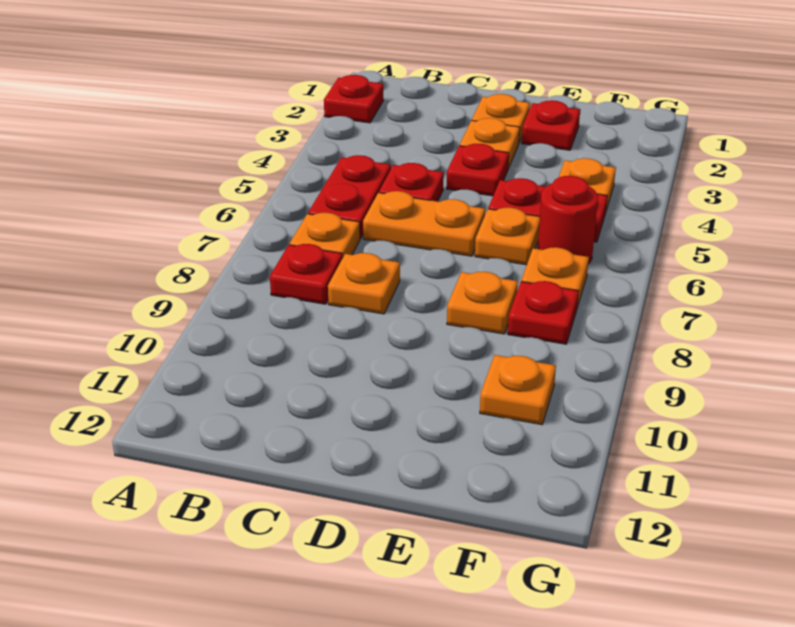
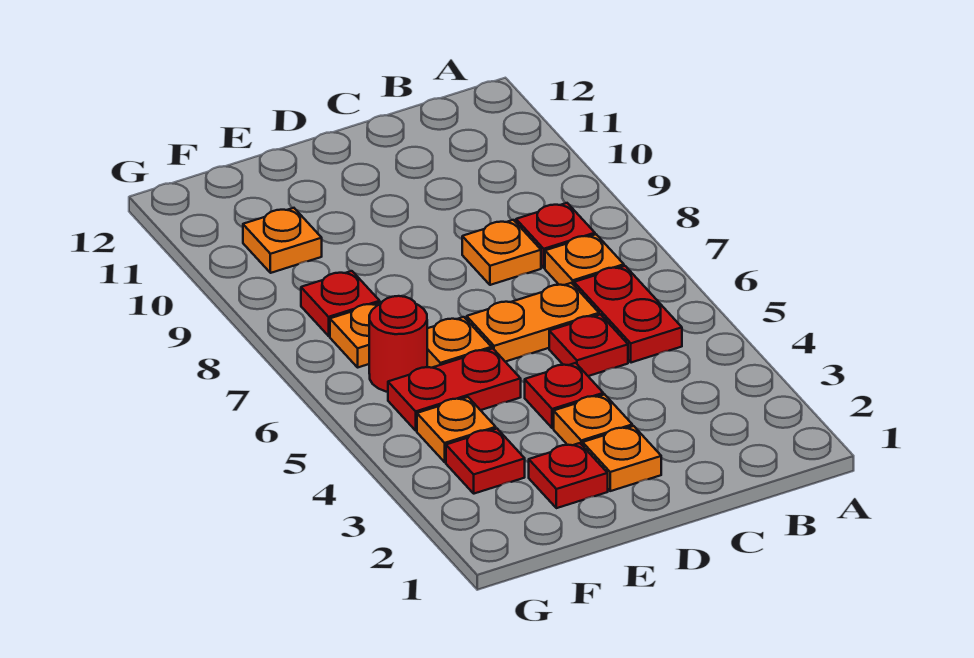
red 1x1 plate [324,75,384,123] -> red 1x1 plate moved to [446,429,525,494]
orange 1x1 plate [447,272,518,334] -> none

